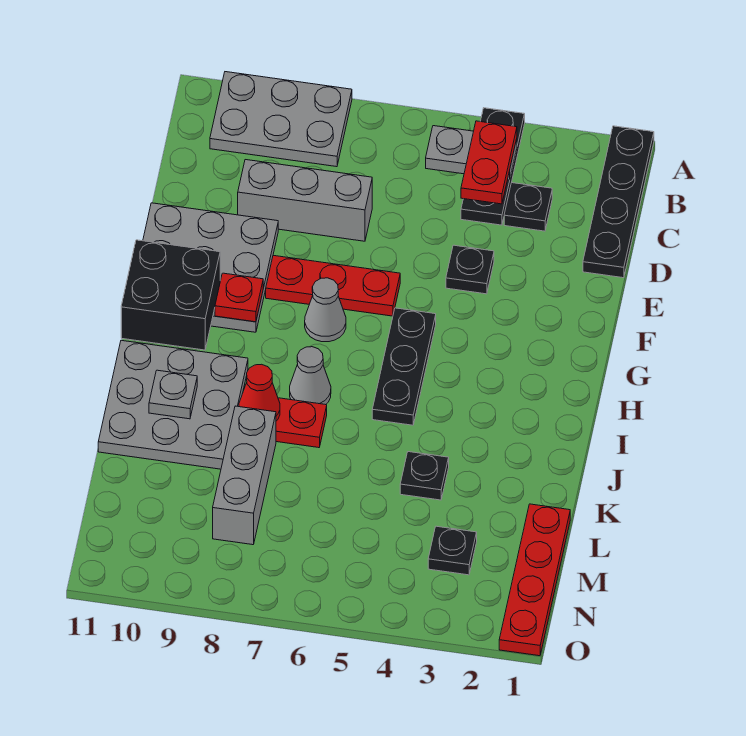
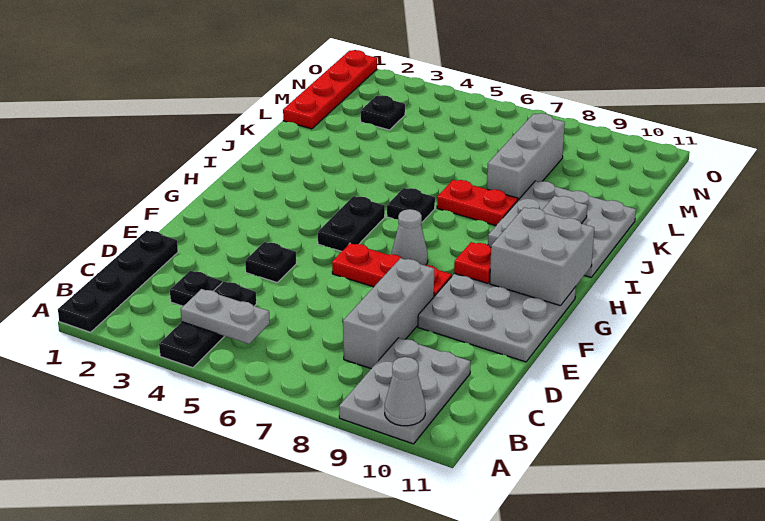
grey 2x3 plate [210,72,352,167] -> grey 2x3 plate turned to [339,338,471,444]
red 1x2 plate [461,121,517,204] -> none
grey 1x3 brick [238,160,372,241] -> grey 1x3 brick turned to [343,258,434,369]
black 1x3 plate [372,308,436,425] -> black 1x2 plate [318,196,385,251]
black 2x2 brick [121,240,220,350] -> grey 2x2 brick [490,207,594,306]
grey 1x1 cone [290,347,331,405] -> grey 1x1 cone moved to [385,357,425,426]
red 1x1 cone [239,364,280,421] -> none
black 1x1 plate [400,452,449,500] -> black 1x1 plate moved to [387,188,435,222]

